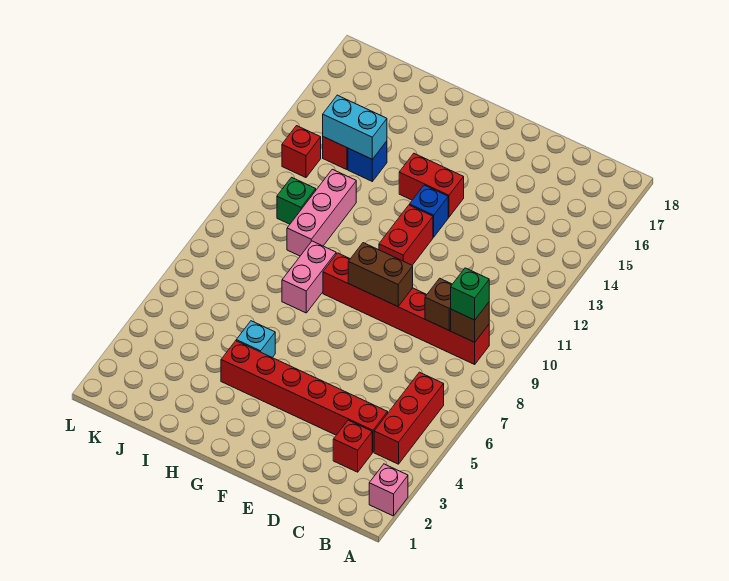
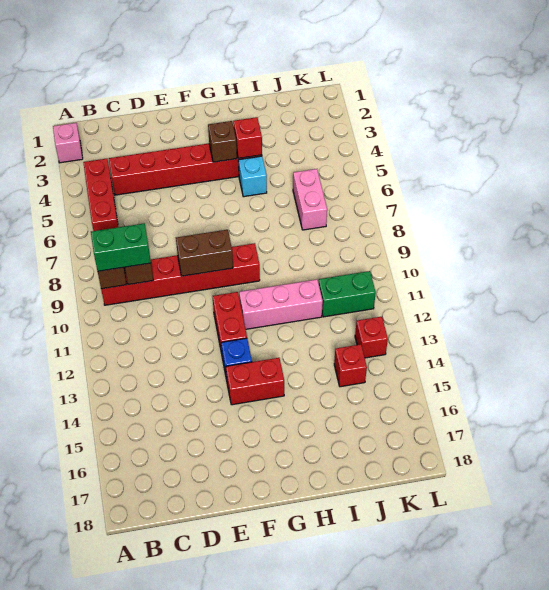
green 1x1 brick [451,268,489,320] -> green 1x2 brick [91,223,151,271]
red 1x1 brick [333,420,372,472] -> red 1x1 brick moved to [233,117,262,158]
none -> brown 1x1 brick [208,121,237,162]
pink 1x2 brick [282,241,336,313] -> pink 1x2 brick moved to [293,169,327,230]
pink 1x3 brick [287,169,356,256] -> pink 1x3 brick turned to [239,279,323,329]
blue 1x1 brick [348,141,387,181] -> none
cyan 1x2 brick [323,95,387,159] -> none
green 1x1 brick [277,177,316,224] -> green 1x2 brick [319,271,376,317]

